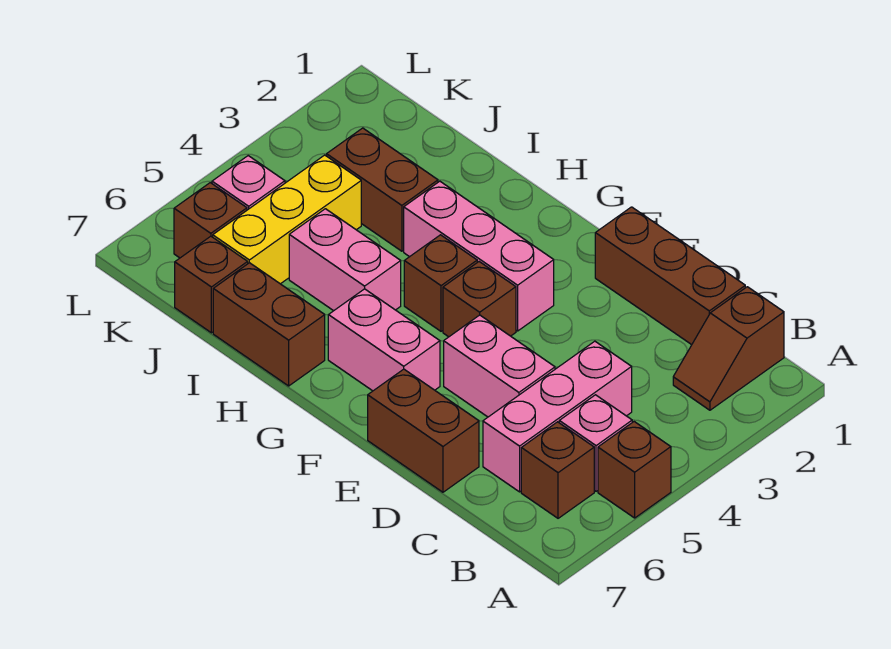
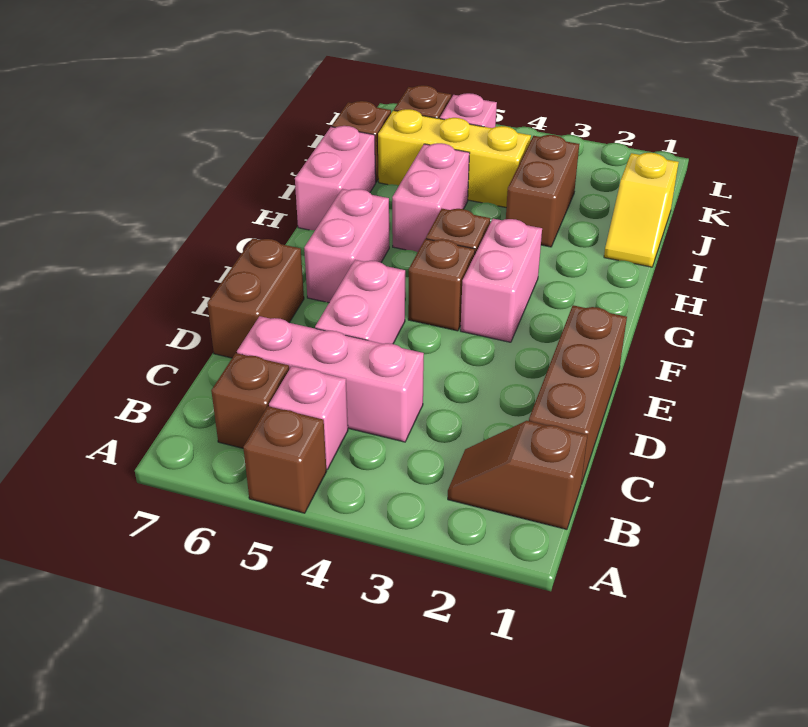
pink 1x3 brick [404,181,554,331] -> pink 1x2 brick [461,219,542,342]
brown 1x2 brick [213,263,325,386] -> pink 1x2 brick [295,126,376,230]
none -> yellow 1x2 slope [604,153,679,267]

